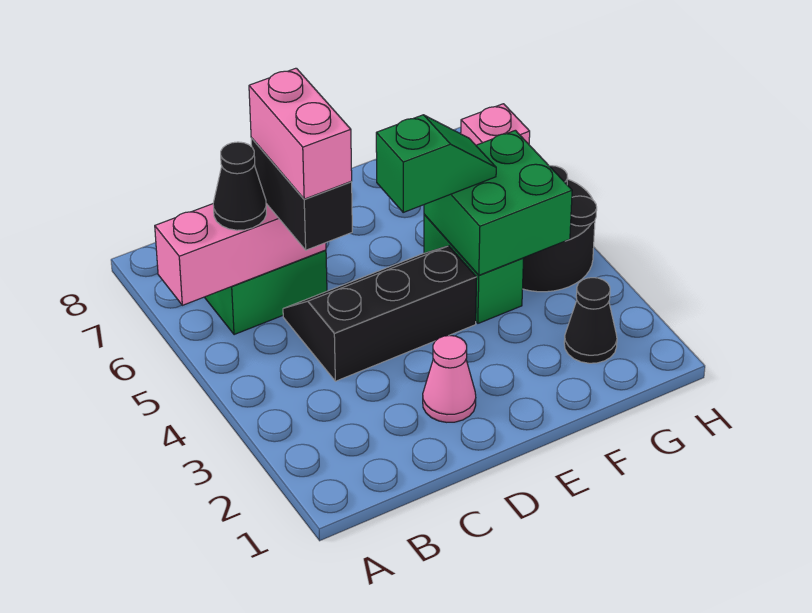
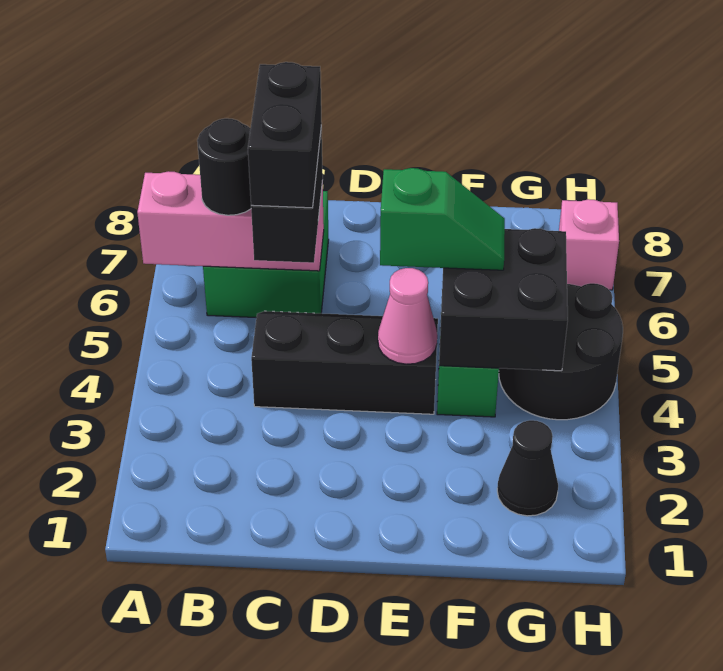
black 1x1 cone [213,142,266,230] -> black 1x1 round brick [197,118,251,215]
pink 1x2 brick [249,68,352,199] -> black 1x2 brick [248,62,322,208]
pink 1x1 cone [423,335,476,422] -> pink 1x1 cone moved to [378,268,437,364]
green 2x2 brick [424,130,572,275] -> black 2x2 brick [439,228,568,371]

